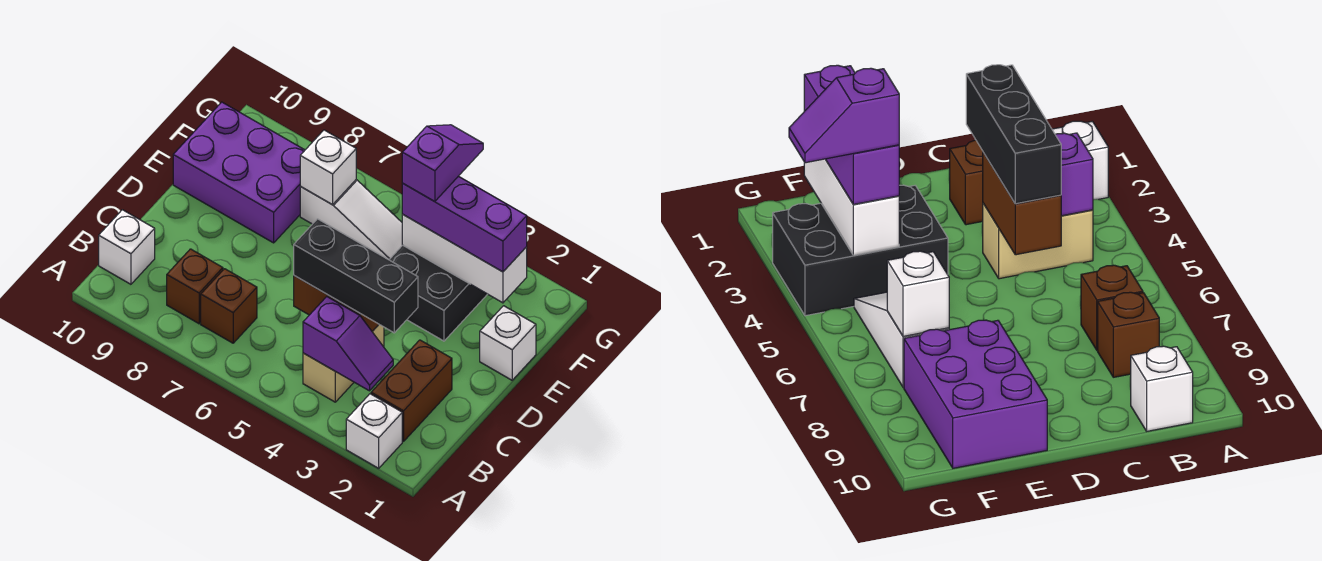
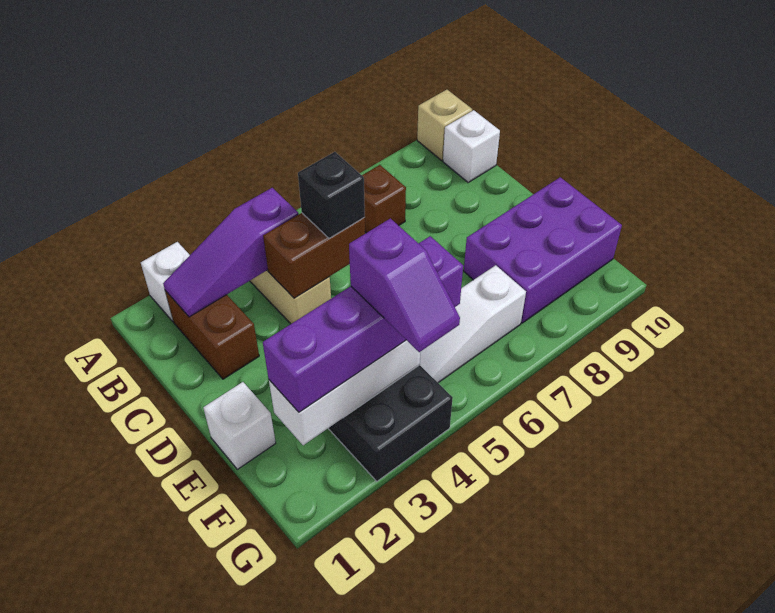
none -> tan 1x1 brick [417,90,472,160]
purple 1x2 slope [303,297,393,391] -> purple 1x3 slope [163,188,299,317]
brown 1x1 brick [167,249,223,324] -> none
black 1x3 brick [294,219,418,333] -> black 1x1 brick [298,152,365,238]
purple 1x3 brick [402,176,527,272] -> purple 1x4 brick [263,236,463,412]
white 1x1 brick [300,130,356,205] -> none

